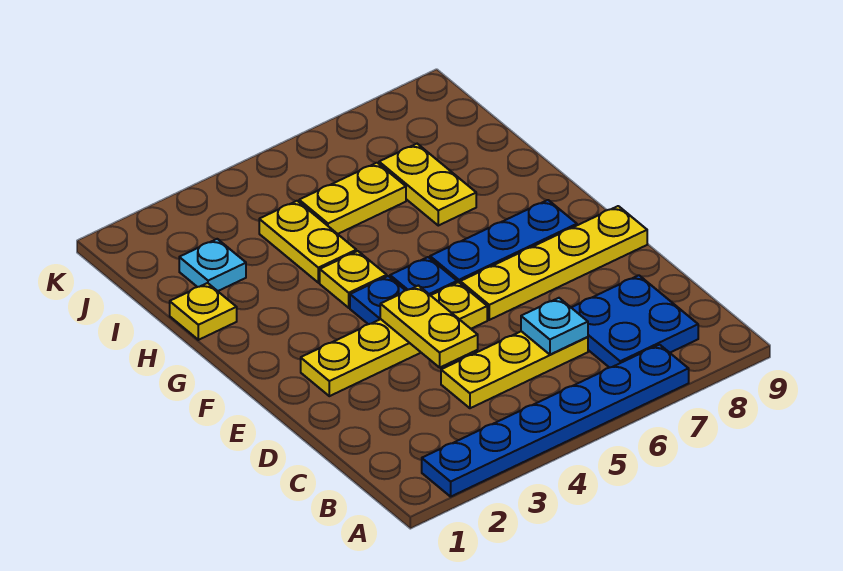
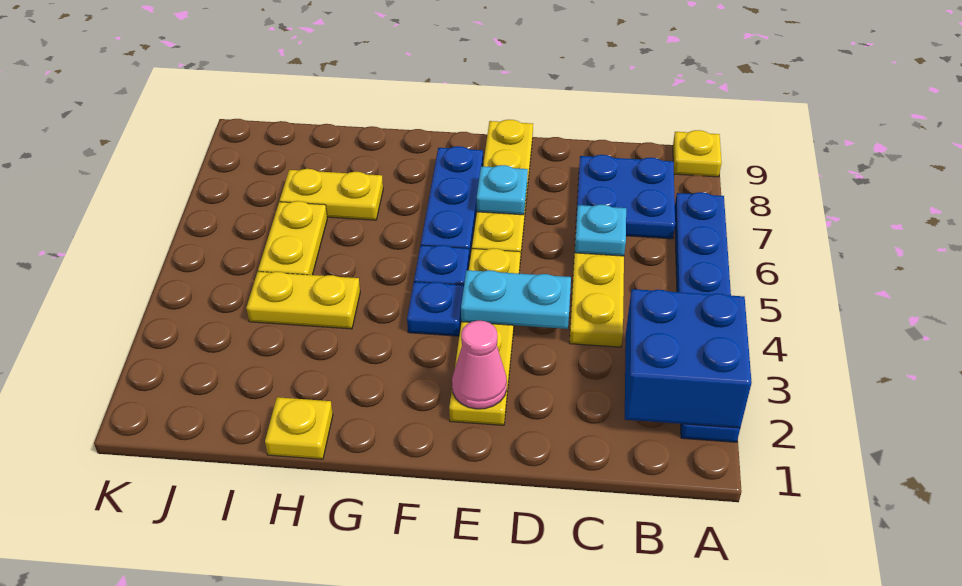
none -> blue 2x2 brick [625,289,752,428]
yellow 1x2 plate [380,286,478,367] -> cyan 1x2 plate [461,270,571,329]
none -> pink 1x1 cone [452,321,507,409]
yellow 1x1 plate [320,251,387,308] -> yellow 1x1 plate moved to [673,130,722,177]
cyan 1x1 plate [179,239,246,291] -> cyan 1x1 plate moved to [477,165,528,215]

